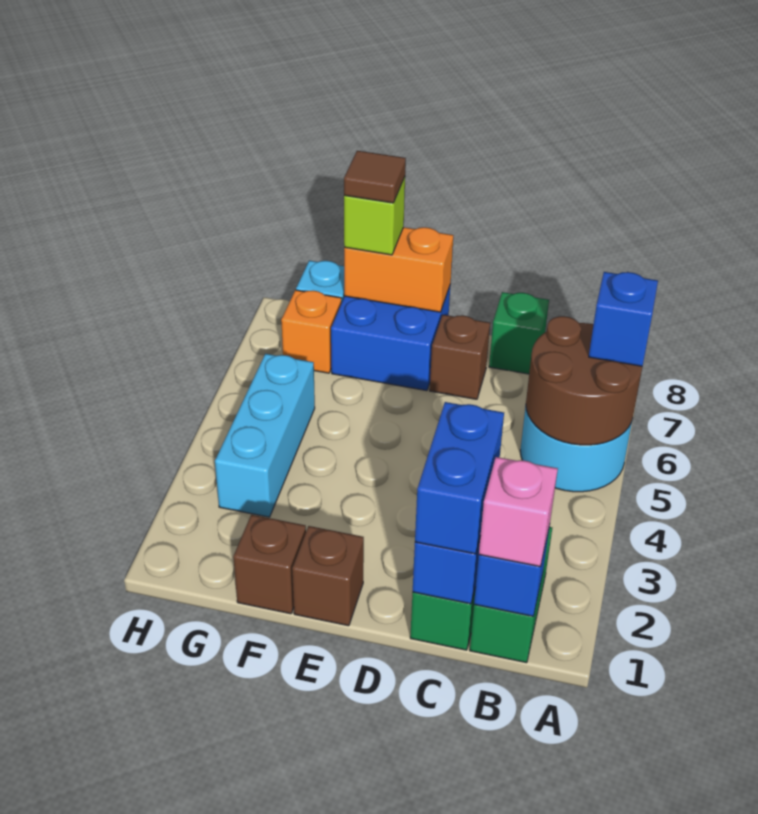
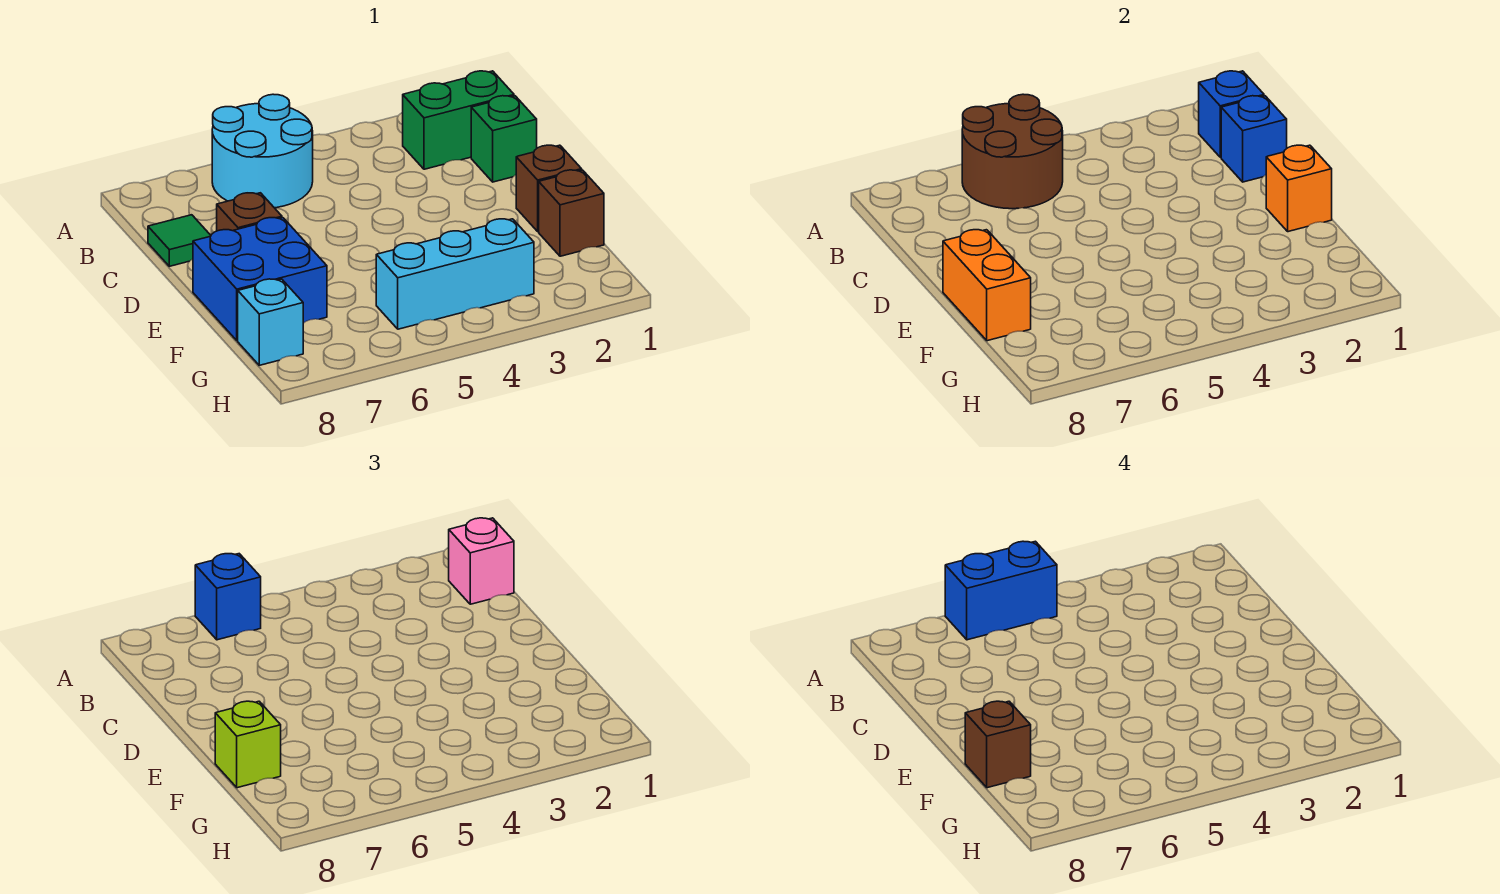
blue 1x2 brick [415,402,504,554] -> blue 1x2 brick moved to [945,541,1057,640]
green 1x1 brick [489,292,549,374] -> green 1x1 tile [148,215,211,266]
brown 1x1 tile [344,151,406,203] -> brown 1x1 brick [965,701,1031,788]
orange 1x1 brick [281,290,341,373] -> orange 1x1 brick moved to [1266,145,1332,232]

